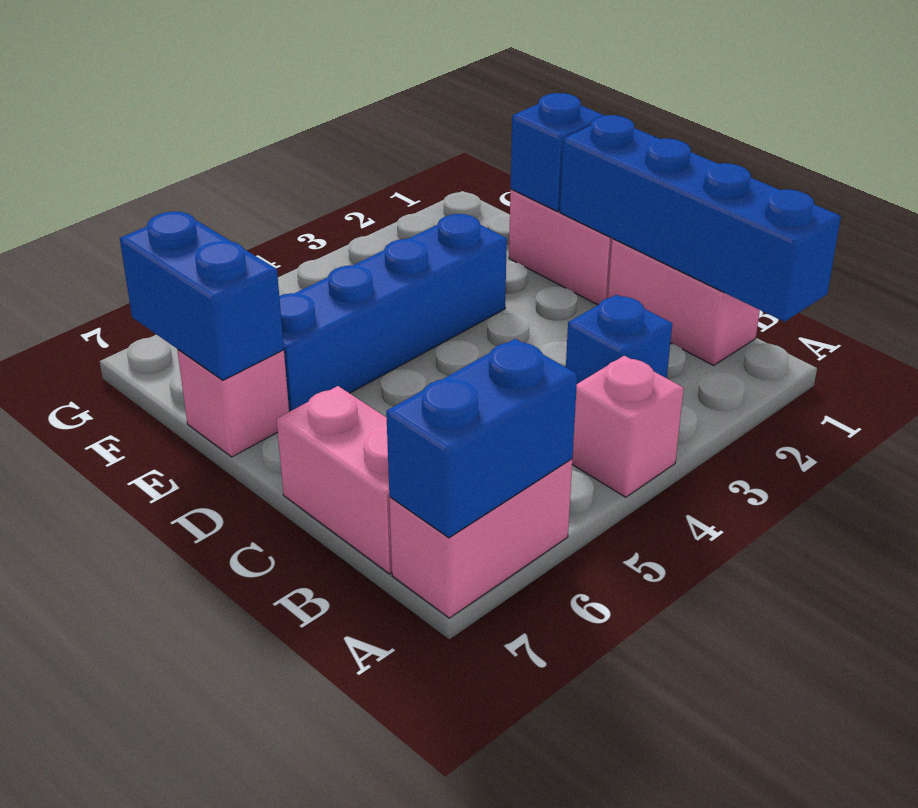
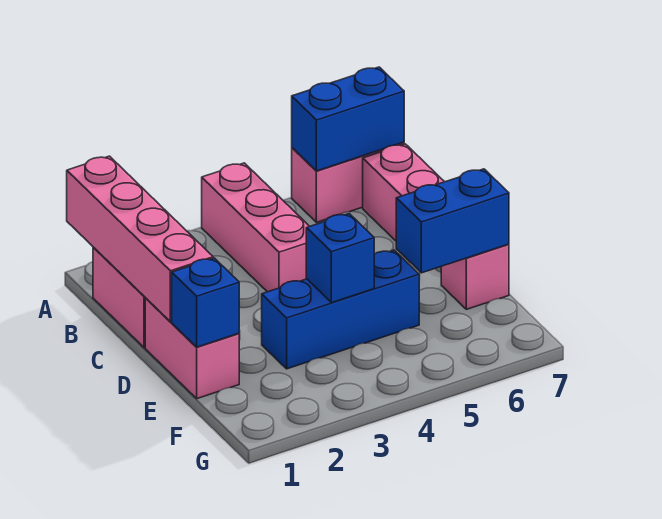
blue 1x4 brick [560,115,841,322] -> pink 1x4 brick [67,156,213,322]
pink 1x1 brick [572,356,684,497] -> pink 1x3 brick [202,163,309,292]
blue 1x1 brick [566,295,672,384] -> blue 1x1 brick moved to [306,214,374,303]
blue 1x4 brick [279,214,507,412] -> blue 1x3 brick [262,250,419,369]
blue 1x2 brick [120,212,284,380] -> blue 1x2 brick turned to [396,169,509,273]

